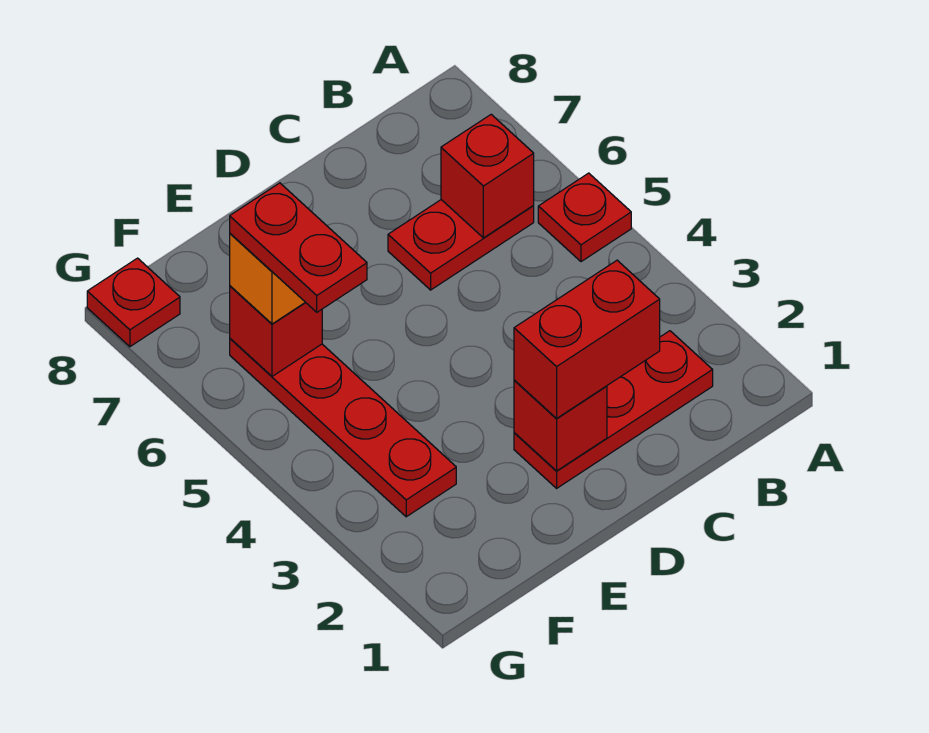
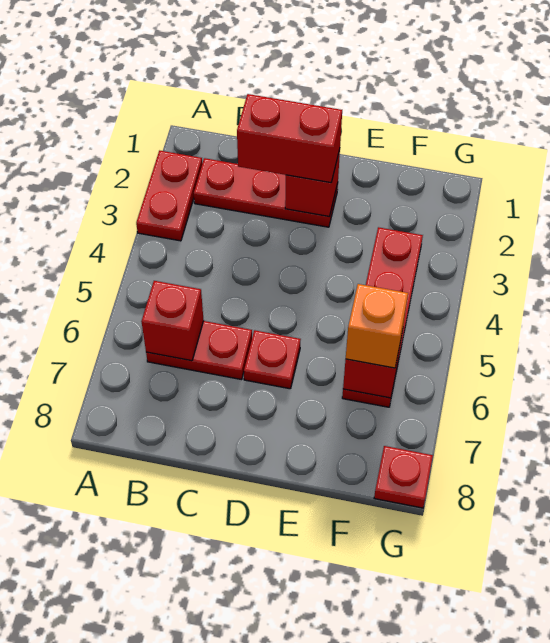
red 1x1 plate [538,173,631,262] -> red 1x1 plate moved to [244,330,301,389]
red 1x2 plate [230,183,367,312] -> red 1x2 plate moved to [136,151,202,241]

